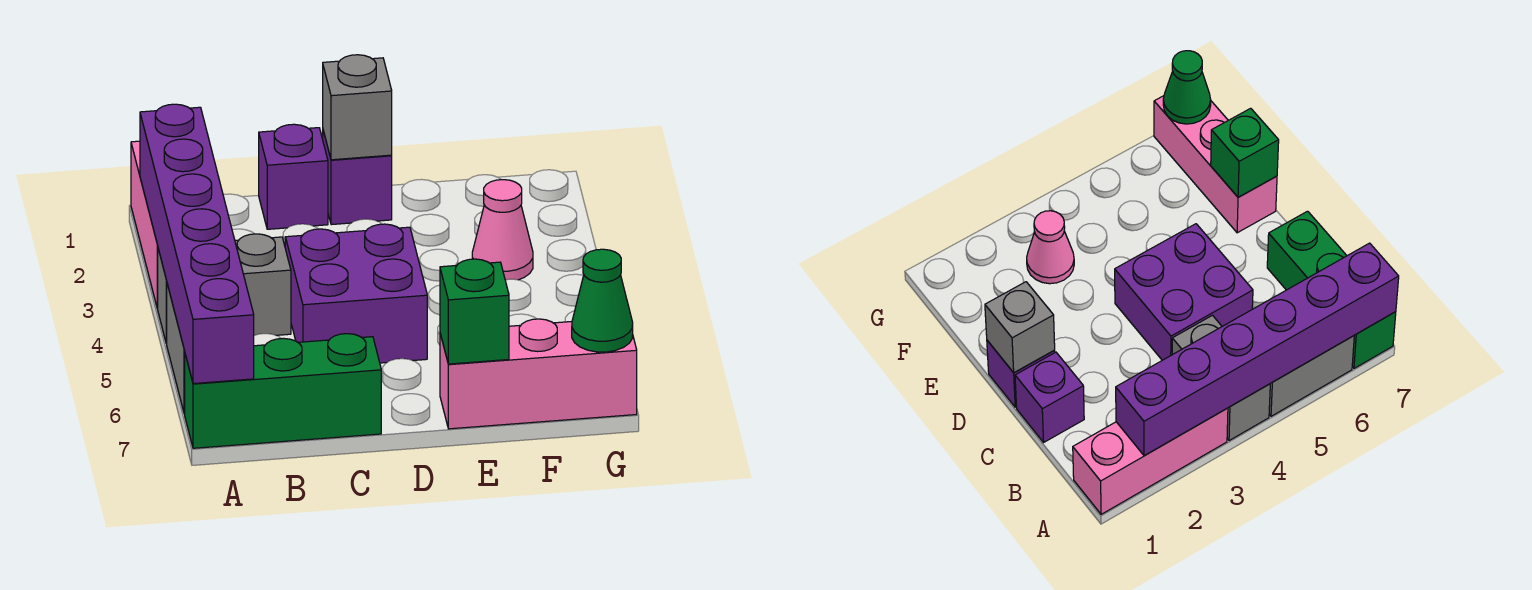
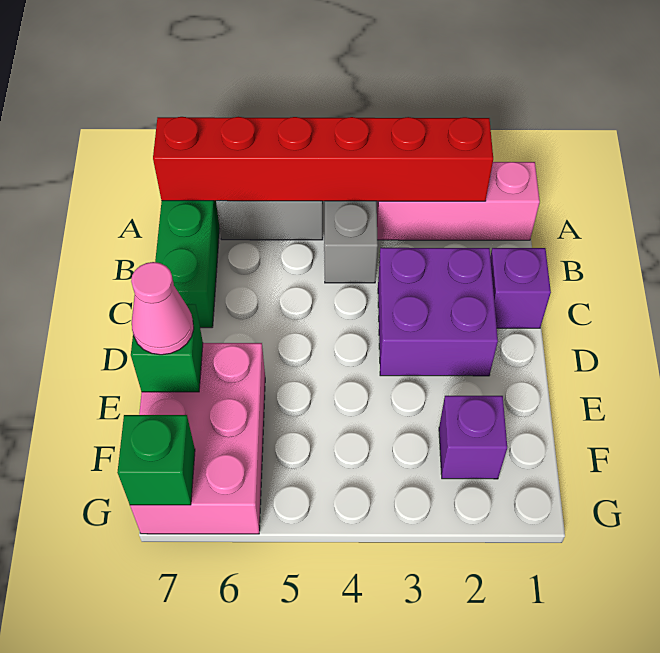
purple 1x6 brick [140,104,254,384] -> red 1x6 brick [153,117,493,201]
purple 2x2 brick [285,224,427,363] -> purple 2x2 brick moved to [378,248,498,376]
purple 1x1 brick [323,131,392,225] -> purple 1x1 brick moved to [439,395,507,479]
grey 1x1 brick [323,55,392,160] -> none
pink 1x3 brick [440,319,637,429] -> pink 2x3 brick [130,343,265,534]
pink 1x1 cone [472,180,533,280] -> pink 1x1 cone moved to [131,262,194,355]
green 1x1 cone [572,249,633,352] -> green 1x1 brick [117,415,195,505]

